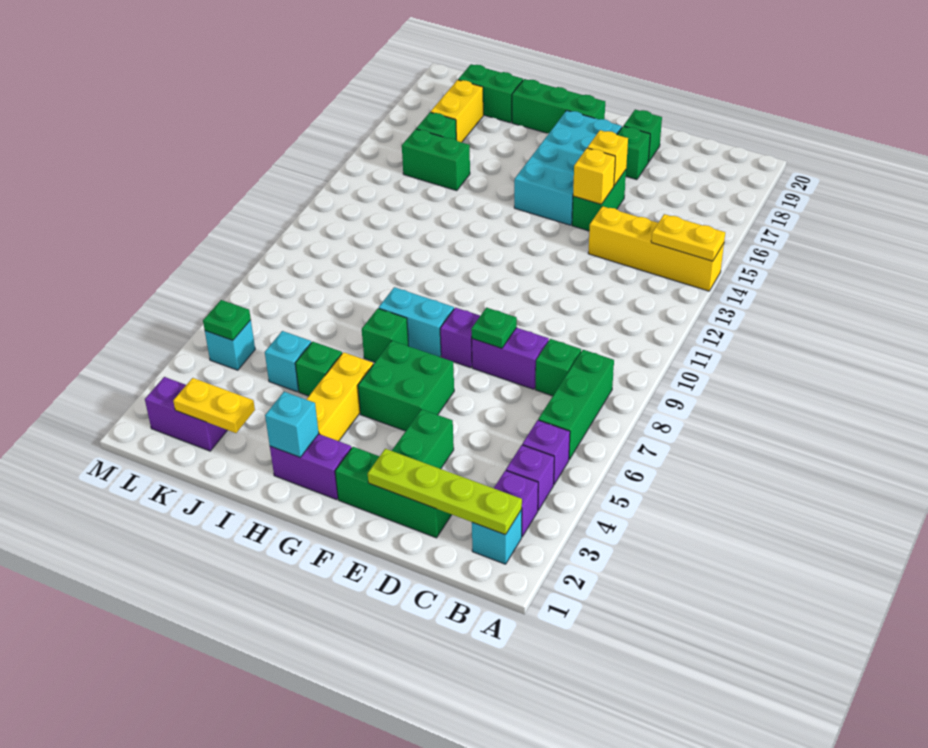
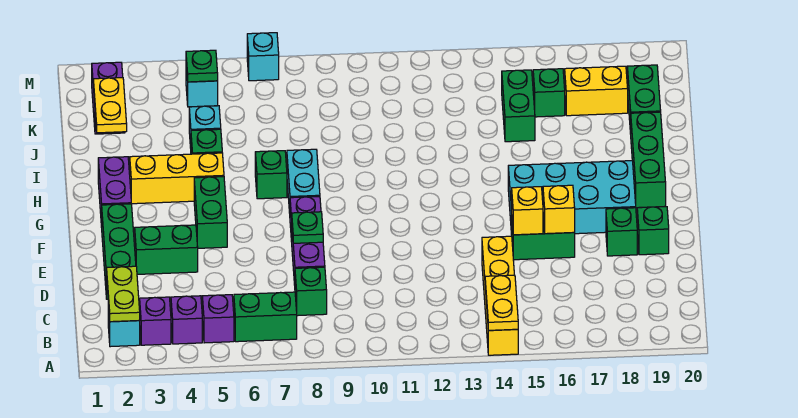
lime 1x4 plate [368,449,522,535] -> lime 1x2 plate [106,266,140,322]
green 1x3 brick [538,350,614,459] -> green 1x2 brick [234,292,297,342]
green 2x2 brick [358,341,454,431] -> green 1x2 brick [194,177,227,248]
cyan 1x1 brick [265,392,319,457] -> cyan 1x1 brick moved to [247,33,279,81]

